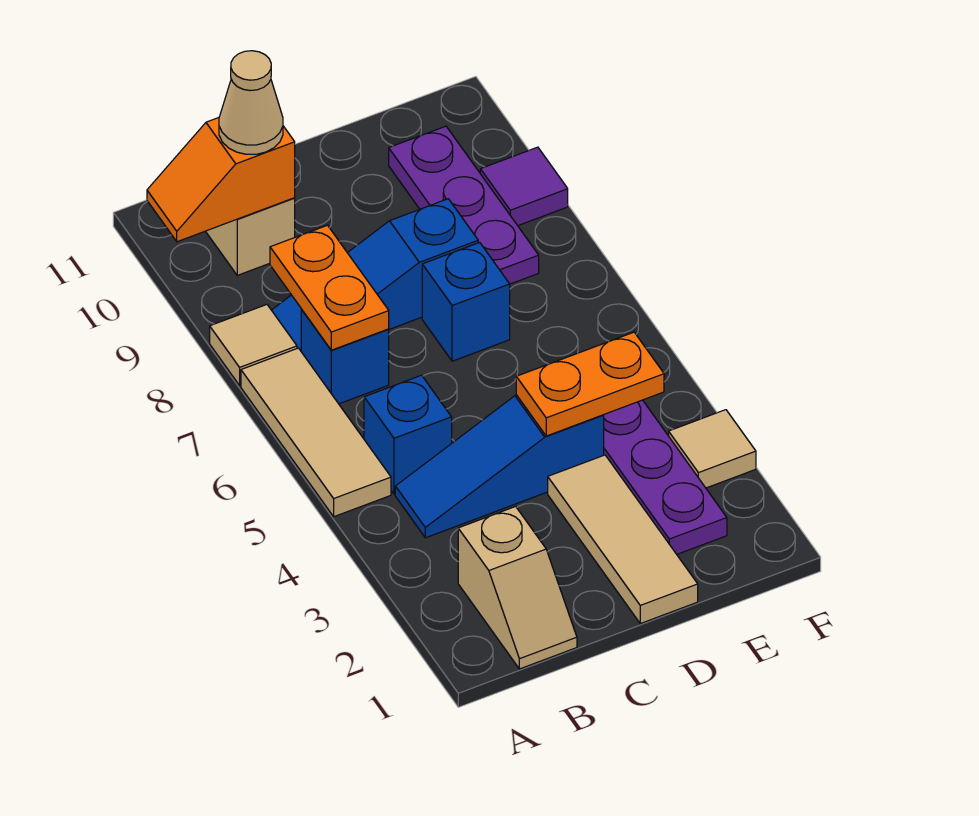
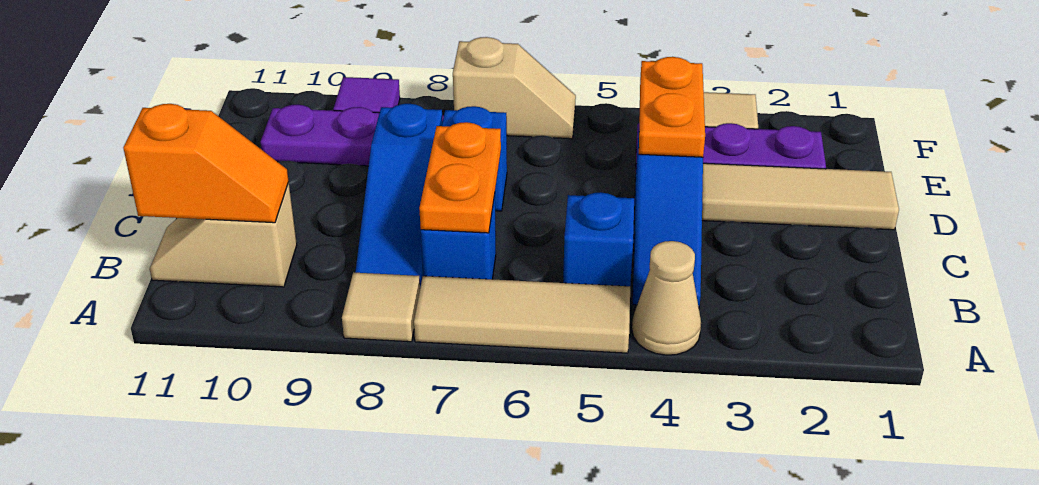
orange 1x2 slope [147,118,295,242] -> orange 1x2 slope turned to [123,104,289,223]
tan 1x2 slope [458,507,577,669] -> tan 1x2 slope moved to [453,37,576,139]
orange 1x2 plate [270,225,389,350] -> orange 1x2 plate turned to [419,122,501,233]
tan 1x1 cone [219,51,283,154] -> tan 1x1 cone moved to [632,241,701,355]

